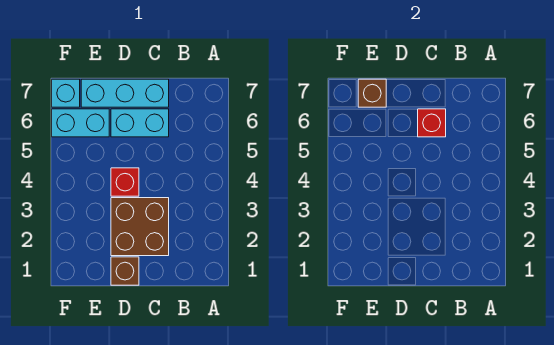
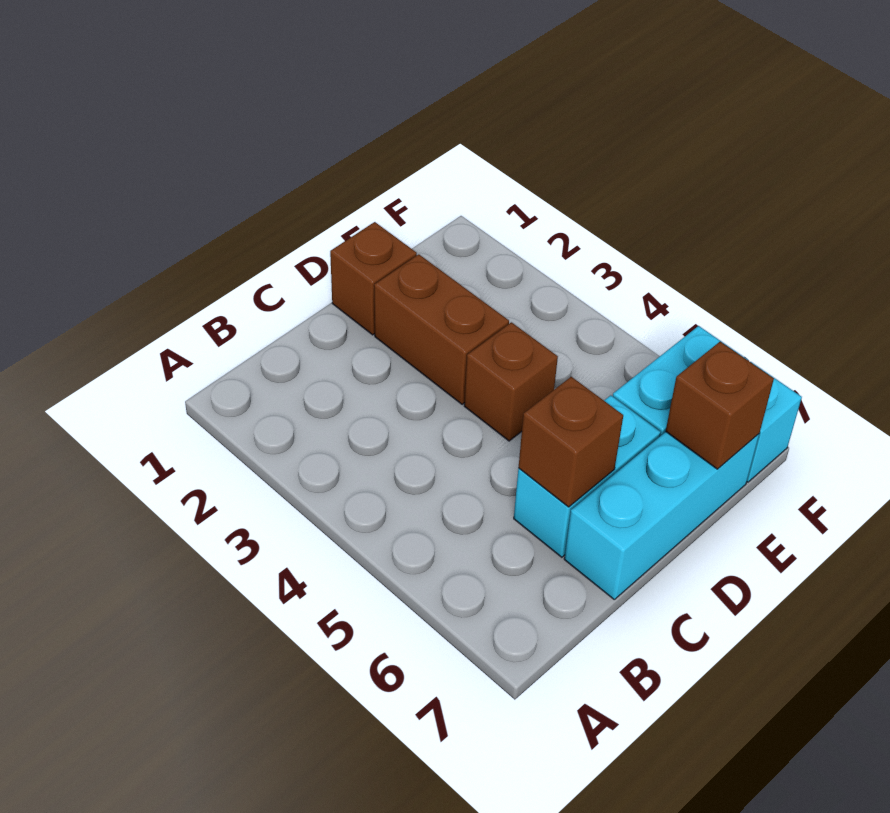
brown 2x2 brick [111,198,169,256] -> brown 1x2 brick [374,254,509,404]
red 1x1 brick [418,109,446,137] -> brown 1x1 brick [518,377,623,507]
red 1x1 brick [111,168,139,196] -> brown 1x1 brick [464,322,558,441]

